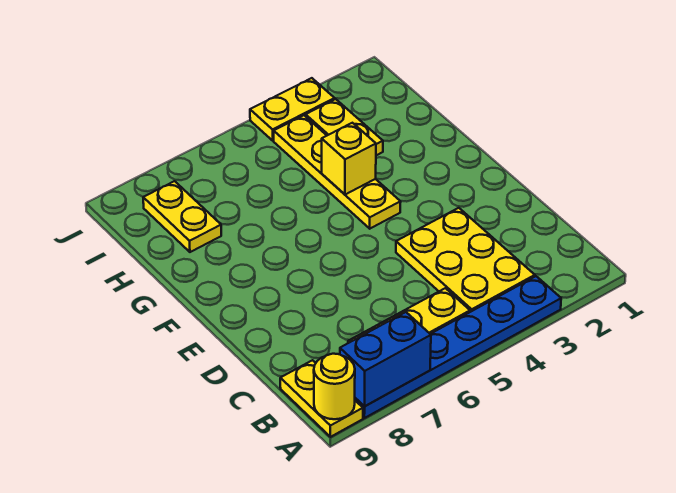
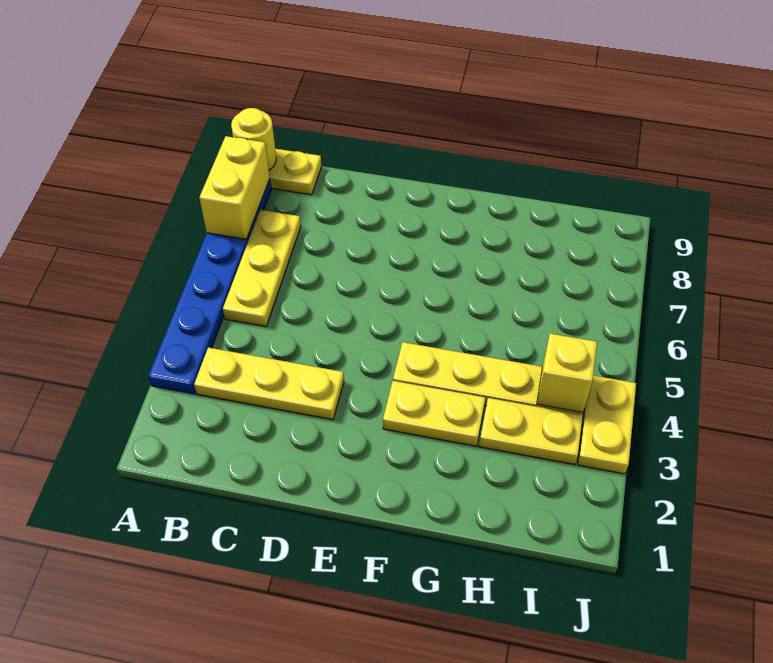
blue 1x2 brick [340,312,431,406] -> yellow 1x2 brick [199,136,270,239]
yellow 2x3 plate [396,208,535,312] -> yellow 1x3 plate [194,348,344,420]
yellow 1x1 brick [322,123,376,195] -> yellow 1x1 brick moved to [537,334,597,412]
yellow 1x2 plate [143,181,221,252] -> yellow 1x2 plate moved to [383,381,485,446]

